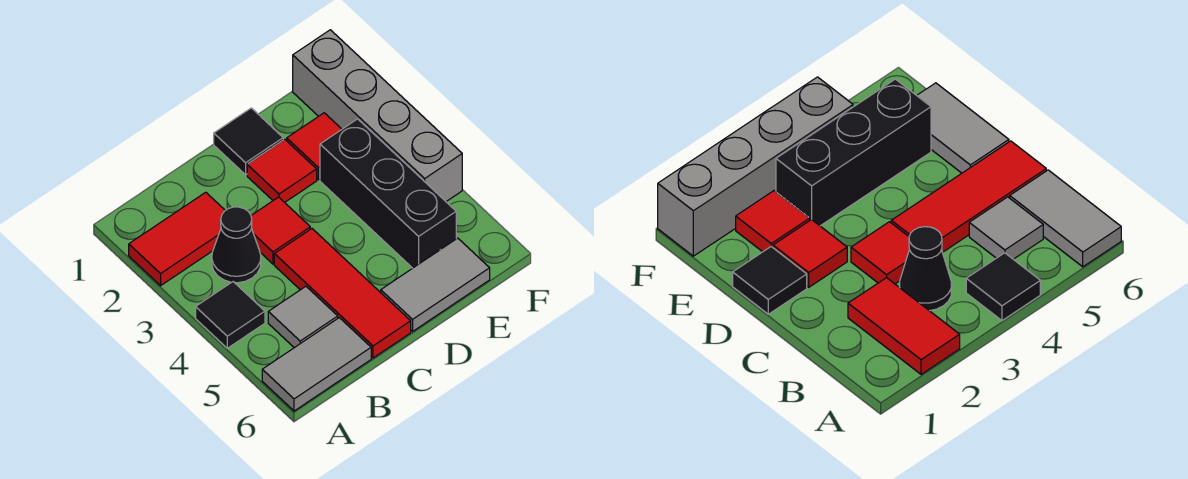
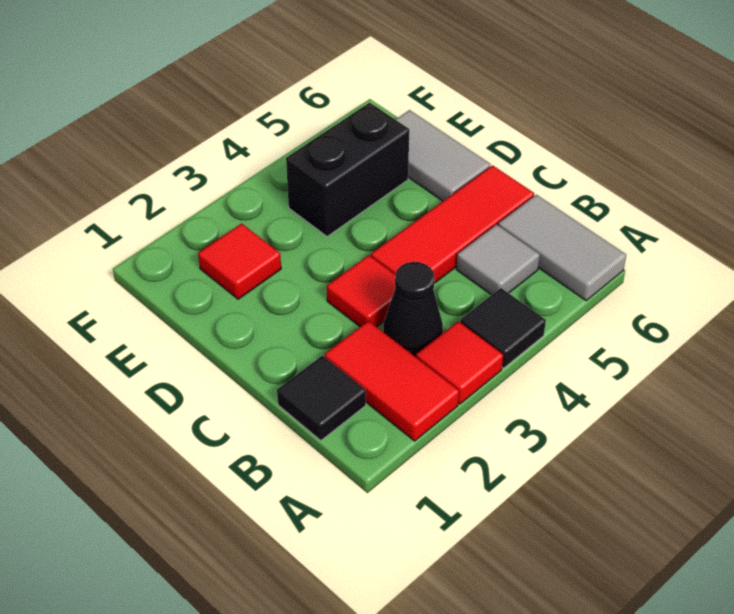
black 1x1 tile [214,108,283,175] -> black 1x1 tile moved to [277,356,366,441]
red 1x1 tile [247,139,317,202] -> red 1x1 tile moved to [416,321,503,404]
black 1x3 brick [320,119,456,268] -> black 1x2 brick [286,102,409,237]
grey 1x4 brick [293,30,462,201] -> none

